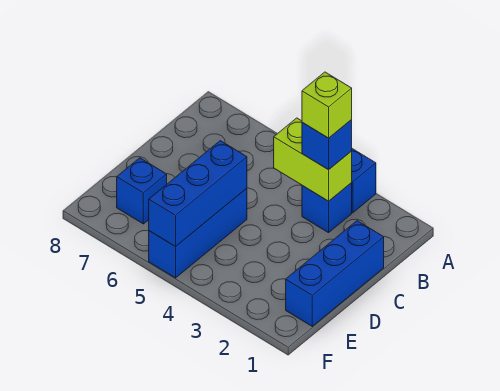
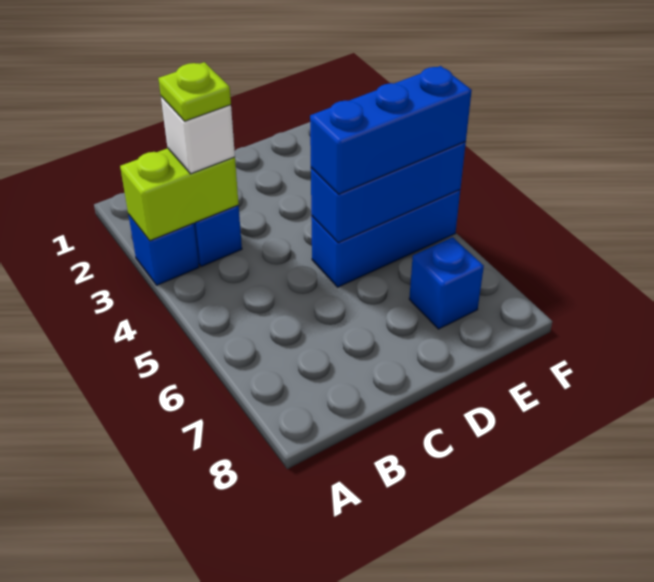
lime 1x2 brick [274,118,352,201] -> lime 1x2 brick turned to [120,148,239,241]
blue 1x1 brick [302,120,352,170] -> white 1x1 brick [161,97,235,174]
lime 1x1 brick [302,72,352,138] -> lime 1x1 plate [158,62,231,121]
blue 1x3 brick [286,221,384,326] -> blue 1x3 brick moved to [310,66,472,194]

